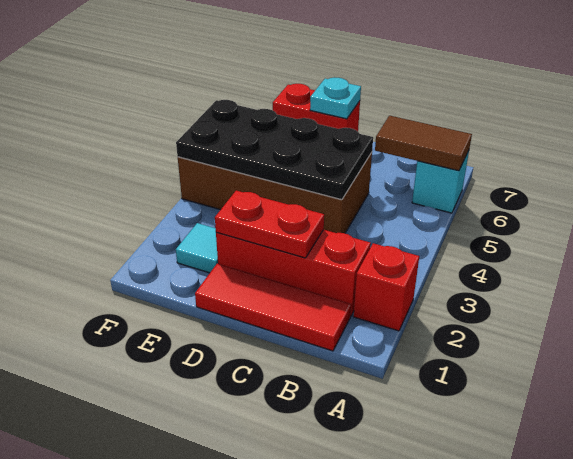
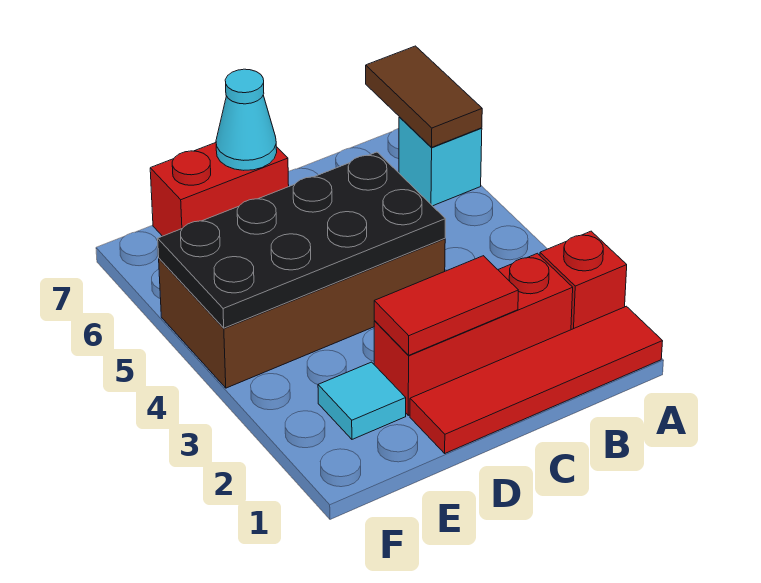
brown 1x2 tile [375,116,472,171] -> brown 1x2 tile turned to [366,46,482,147]
red 1x3 tile [195,264,351,351] -> red 1x4 tile [410,306,663,453]
red 1x2 plate [215,191,324,258] -> red 1x2 tile [374,256,518,355]
cyan 1x1 plate [310,77,361,119] -> cyan 1x1 cone [216,69,277,170]

